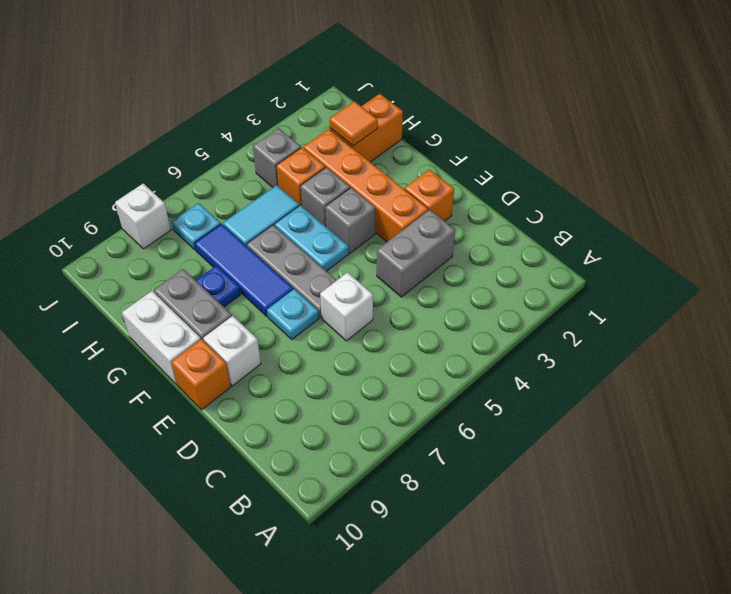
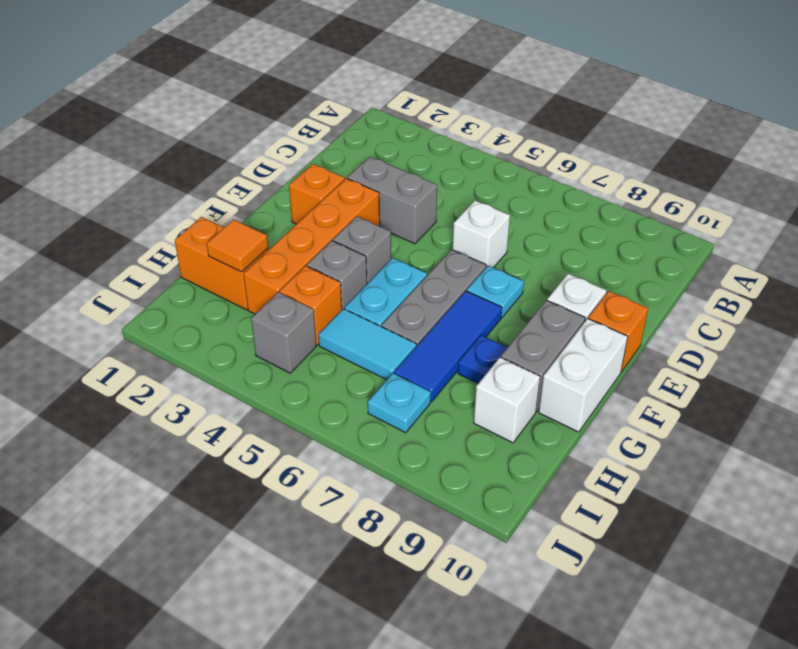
white 1x1 brick [115,184,171,249] -> white 1x1 brick moved to [474,357,540,443]

